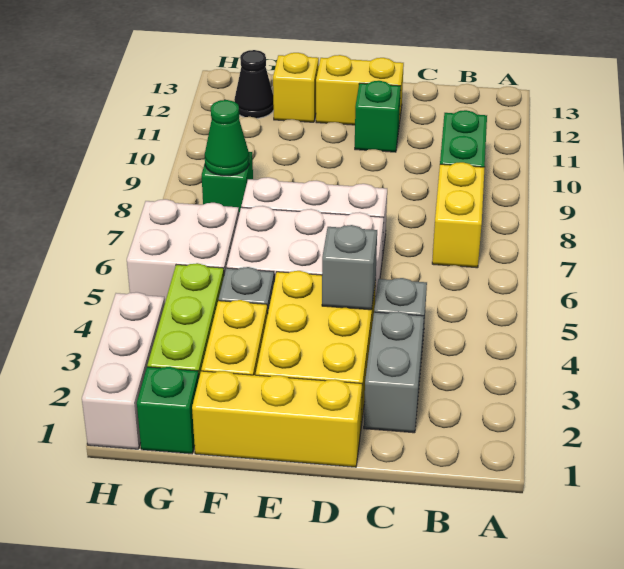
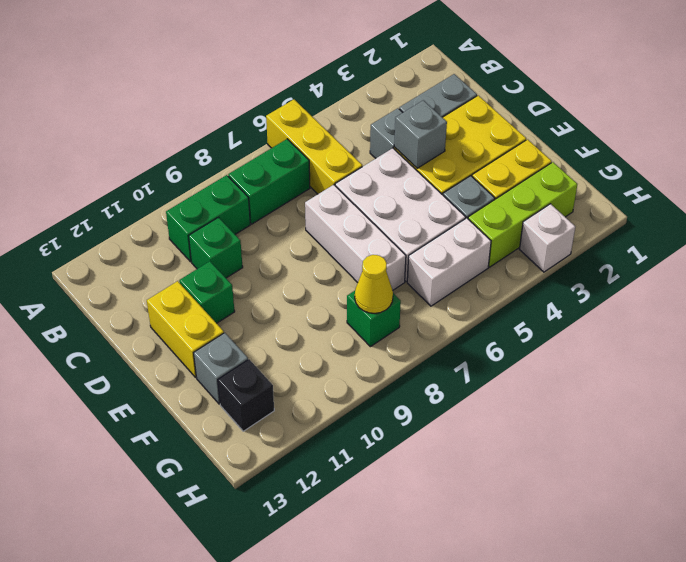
yellow 1x2 brick [432,162,485,268] -> green 1x2 brick [228,139,310,224]
yellow 1x3 brick [192,371,362,467] -> yellow 1x3 brick moved to [266,100,362,194]
yellow 1x1 brick [273,53,319,122] -> grey 1x1 brick [194,333,248,404]
green 1x1 brick [137,367,199,454] -> green 1x1 brick moved to [189,217,243,278]
white 2x2 brick [127,199,239,301] -> white 1x2 brick [407,218,491,306]
green 1x1 cone [205,100,249,176] -> yellow 1x1 cone [355,255,393,313]
black 1x1 cone [234,50,274,118] -> black 1x1 brick [218,359,274,431]
white 1x3 brick [82,292,165,449] -> white 1x1 brick [519,204,575,272]

